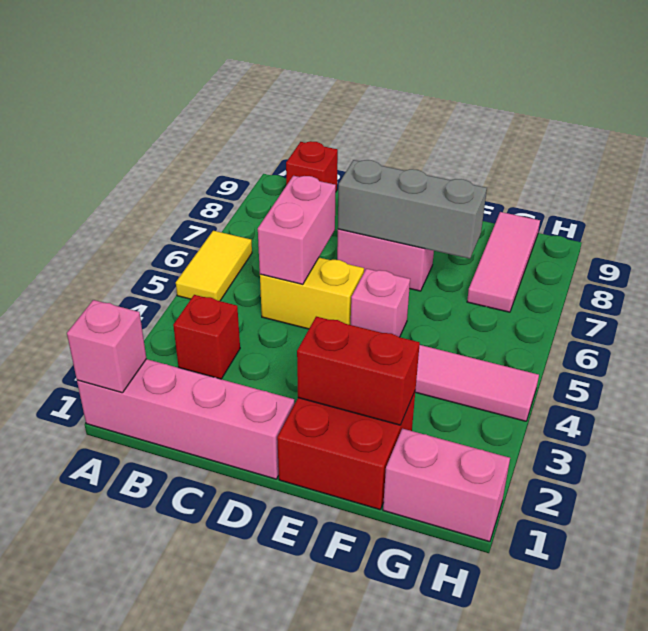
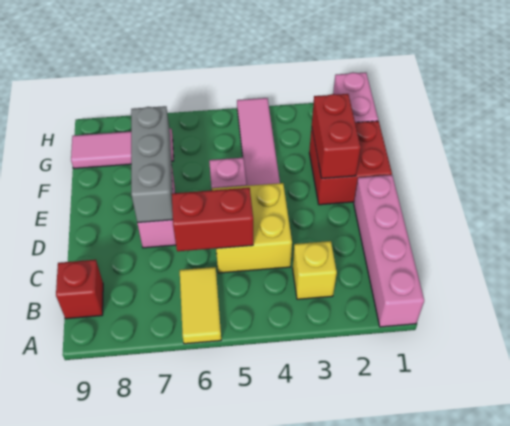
pink 1x1 brick [67,300,146,393] -> none
yellow 1x2 tile [176,231,252,301] -> yellow 1x2 tile turned to [180,267,221,344]
red 1x1 brick [173,295,240,379] -> yellow 1x1 brick [293,241,337,299]
yellow 1x2 brick [260,258,364,329] -> yellow 2x2 brick [212,183,292,273]
pink 1x2 brick [258,176,336,284] -> red 1x2 brick [172,188,253,251]

